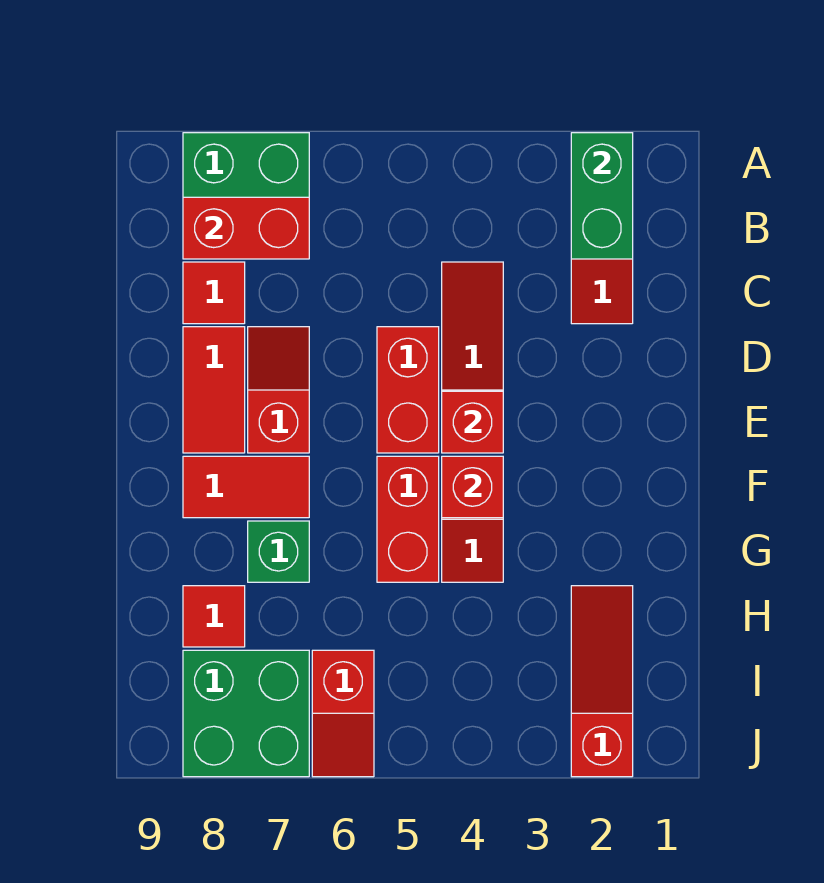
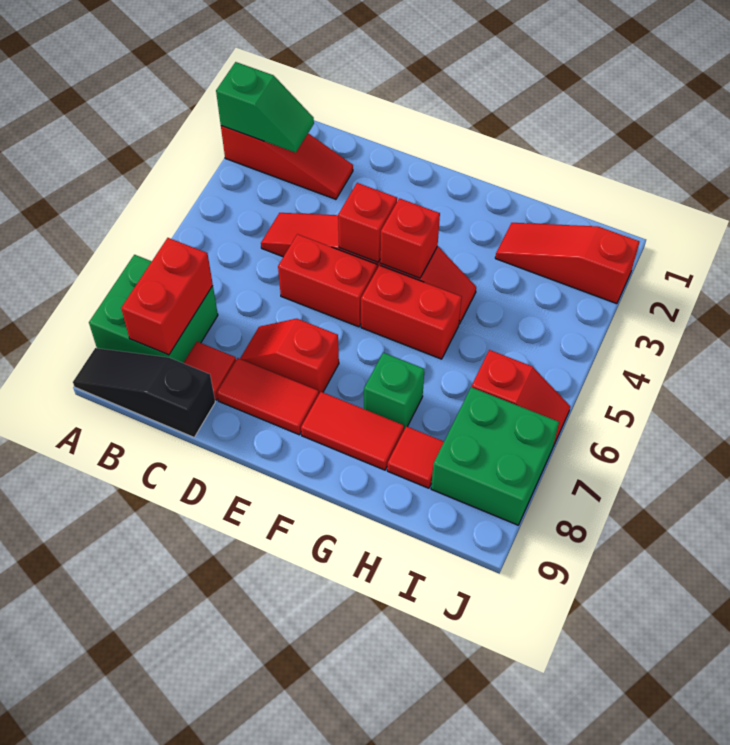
green 1x2 brick [571,133,633,259] -> green 1x2 slope [216,62,314,153]
none -> black 1x3 slope [73,348,215,437]
red 1x2 tile [183,456,309,518] -> red 1x2 tile turned to [301,392,404,470]

